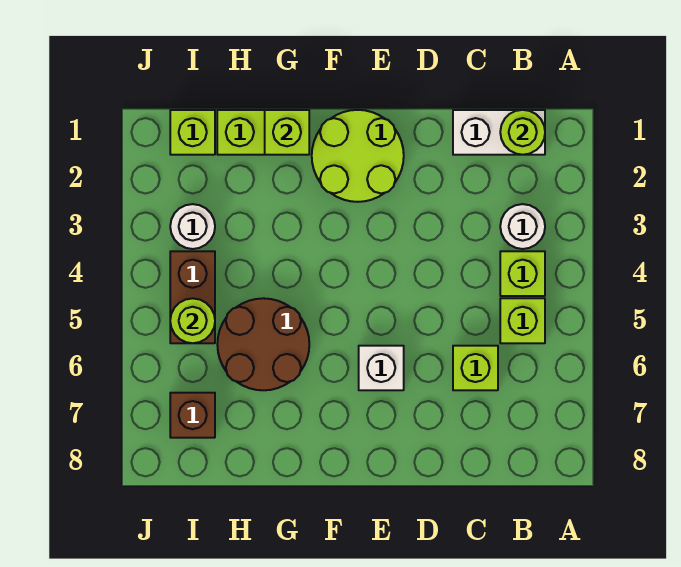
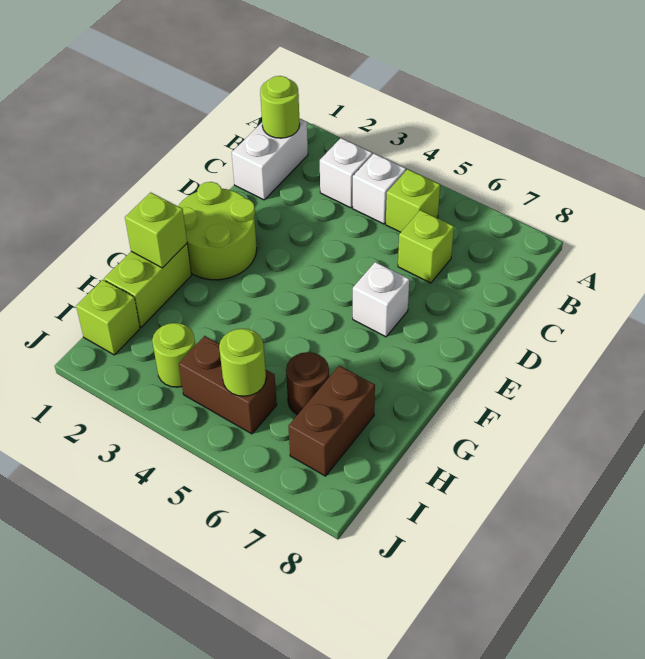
white 1x1 round brick [500,204,545,249] -> white 1x1 brick [320,138,372,208]
lime 1x1 brick [500,251,545,296] -> white 1x1 brick [353,153,406,224]
brown 2x2 round brick [217,298,309,390] -> brown 1x1 round brick [286,352,329,415]
white 1x1 round brick [170,204,215,249] -> lime 1x1 round brick [152,323,195,387]
brown 1x1 brick [170,393,215,438] -> brown 1x2 brick [288,366,375,476]

